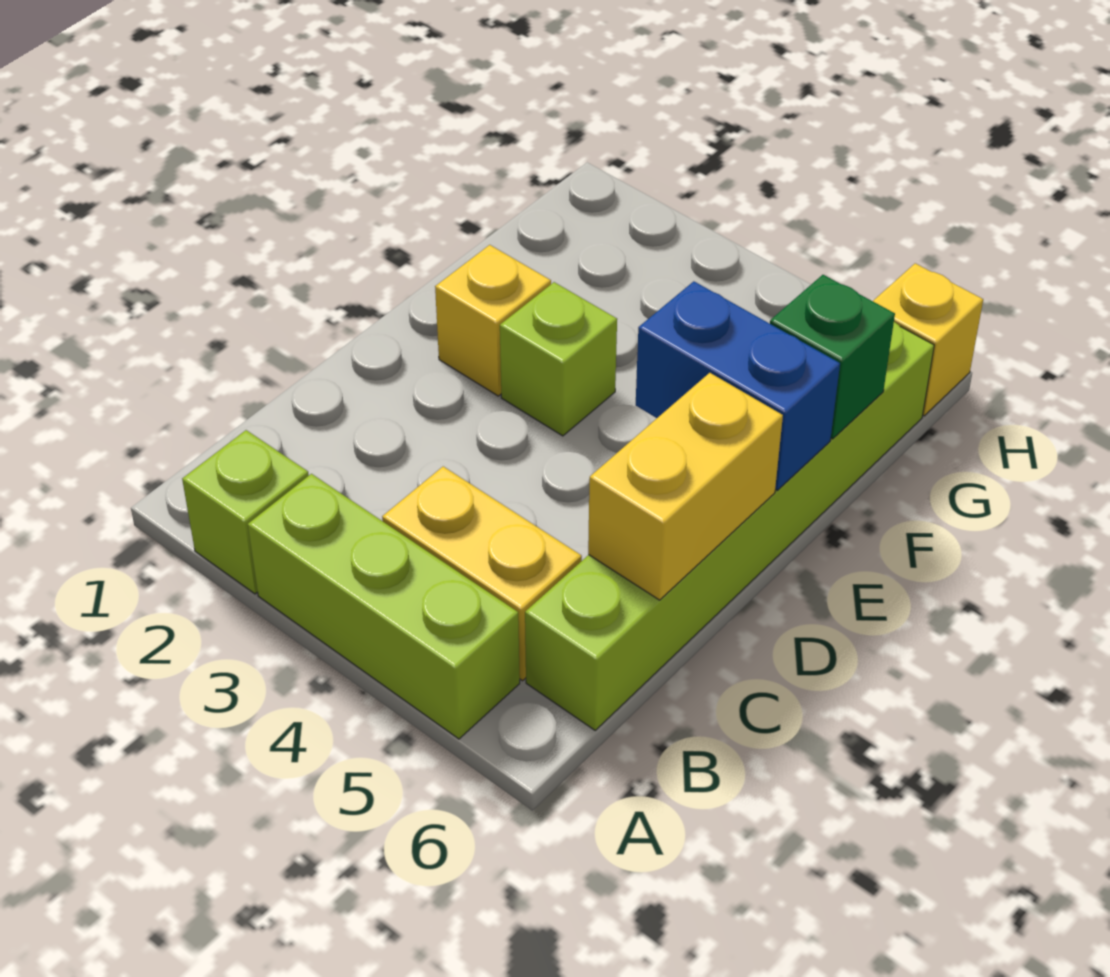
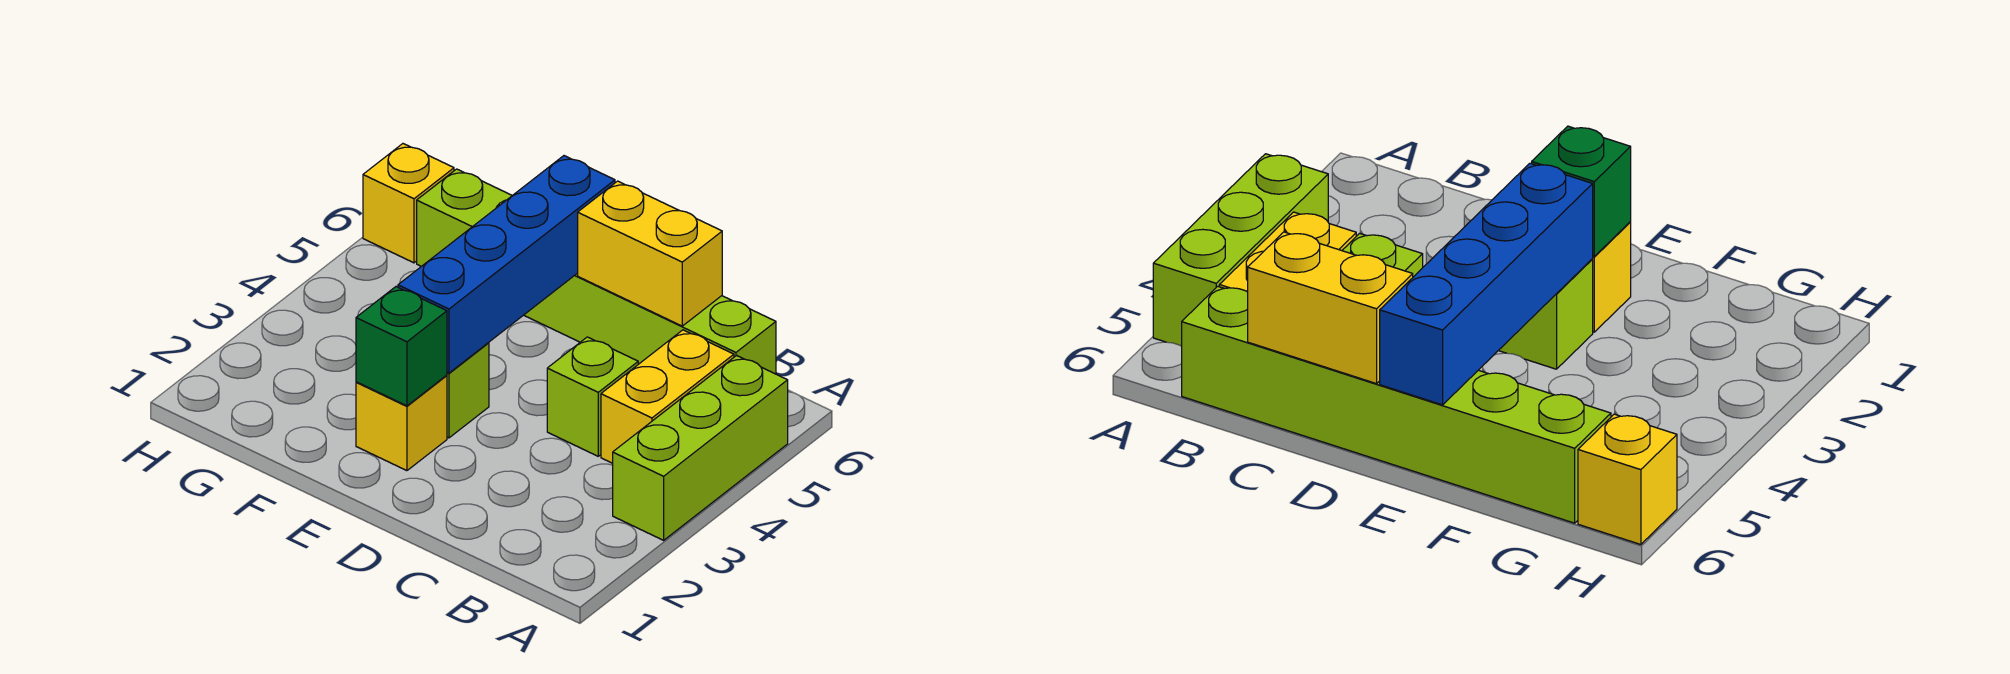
lime 1x1 brick [182,430,309,594] -> lime 1x1 brick moved to [547,337,638,456]
blue 1x2 brick [636,281,840,490] -> blue 1x4 brick [398,156,615,373]
green 1x1 brick [770,275,895,439] -> green 1x1 brick moved to [356,287,447,406]

